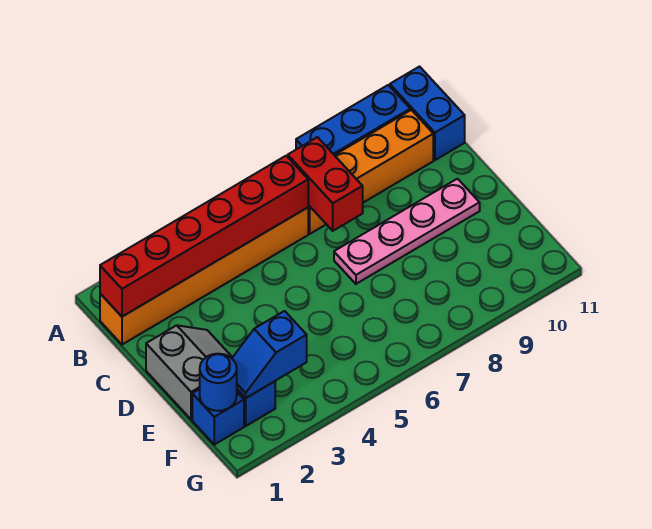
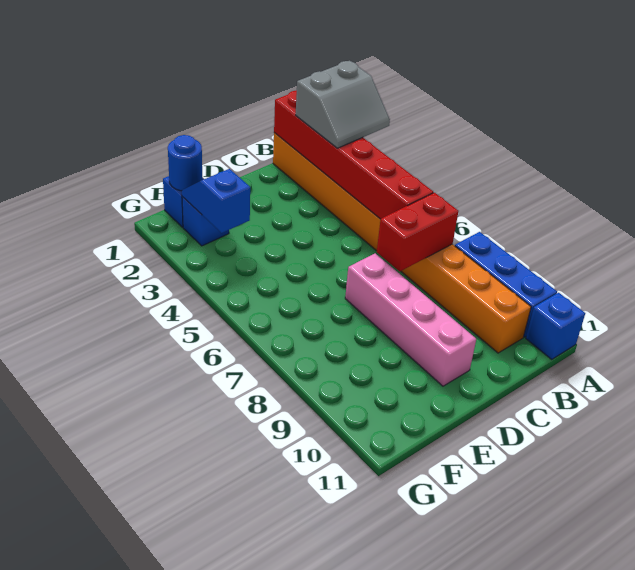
blue 1x2 brick [390,67,465,160] -> blue 1x1 brick [526,293,585,359]
grey 2x2 slope [146,325,233,420] -> grey 2x2 slope moved to [296,61,390,148]
pink 1x4 plate [334,179,480,284] -> pink 1x4 brick [345,253,476,386]

